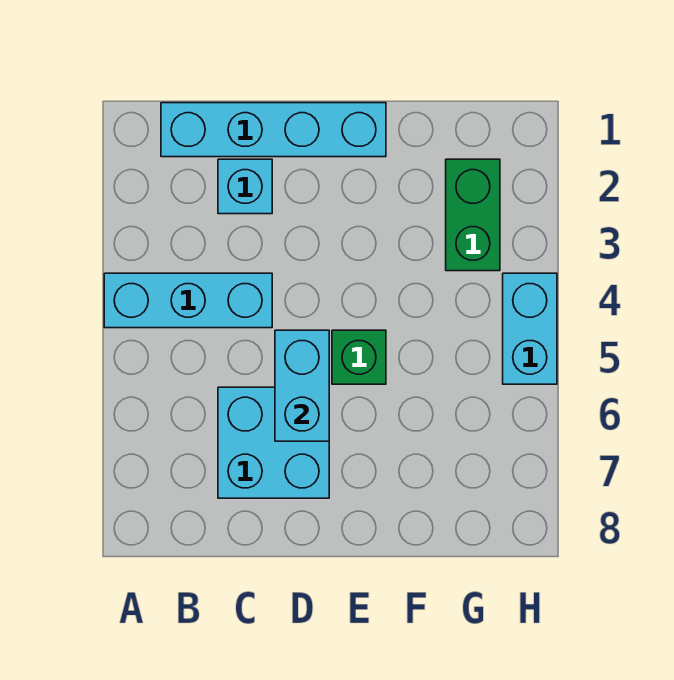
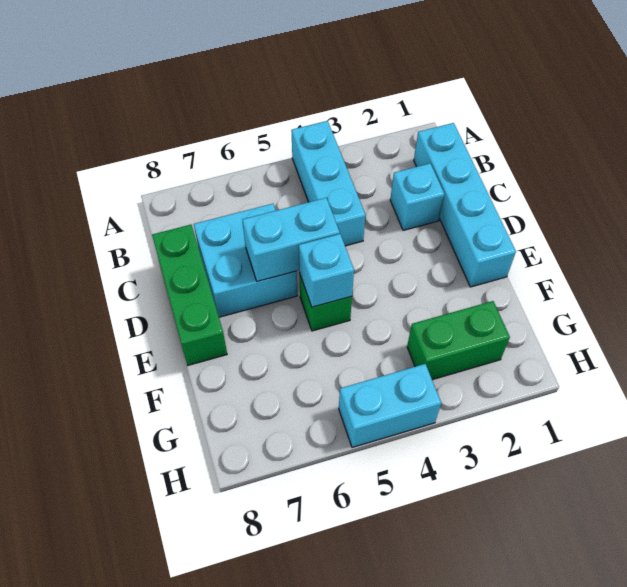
none -> green 1x3 brick [152,225,227,365]
none -> cyan 1x1 brick [299,234,354,307]

